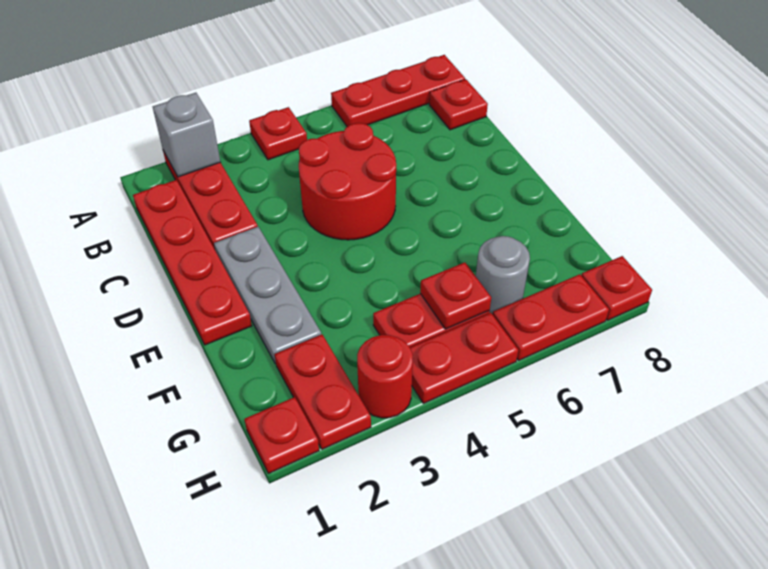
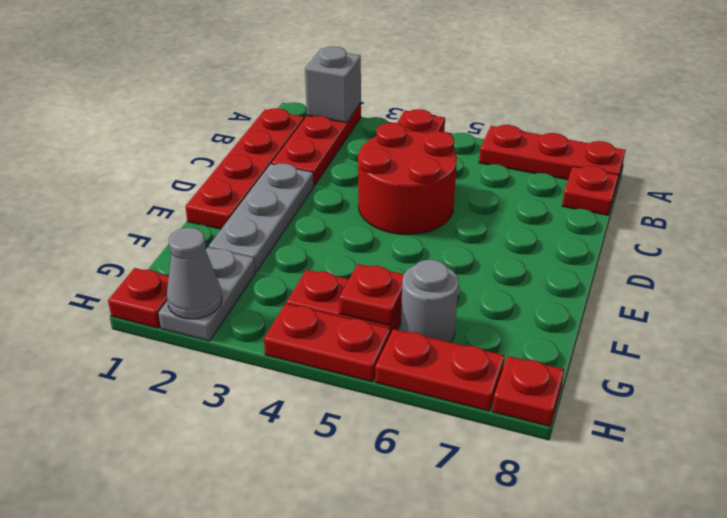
red 1x2 plate [275,334,371,449] -> grey 1x2 plate [159,247,255,341]
none -> grey 1x1 cone [167,228,222,319]
red 1x1 round brick [357,335,413,418] -> none

